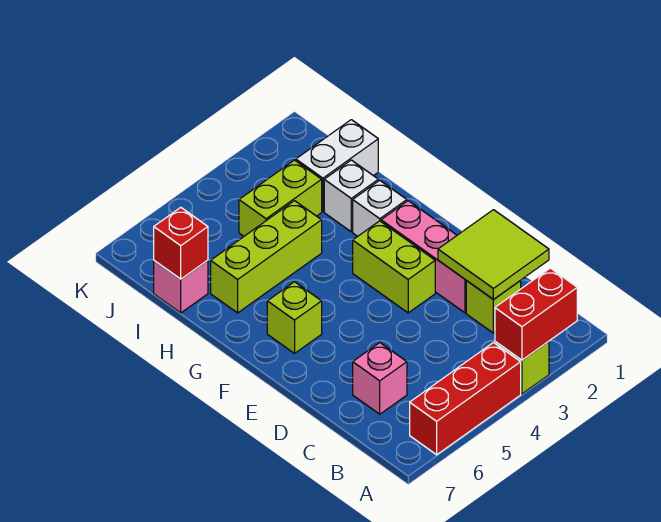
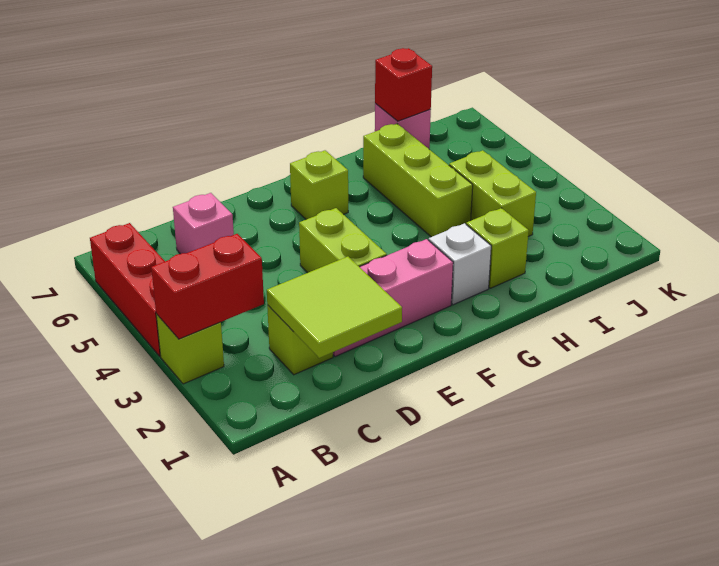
red 1x2 brick [495,268,577,360] -> red 1x2 brick turned to [151,234,264,339]
lime 1x2 brick [353,221,435,313] -> lime 1x2 brick turned to [299,208,387,273]
white 1x1 brick [324,160,378,232] -> lime 1x1 brick [466,208,529,288]
white 1x2 brick [296,120,378,211] -> none

